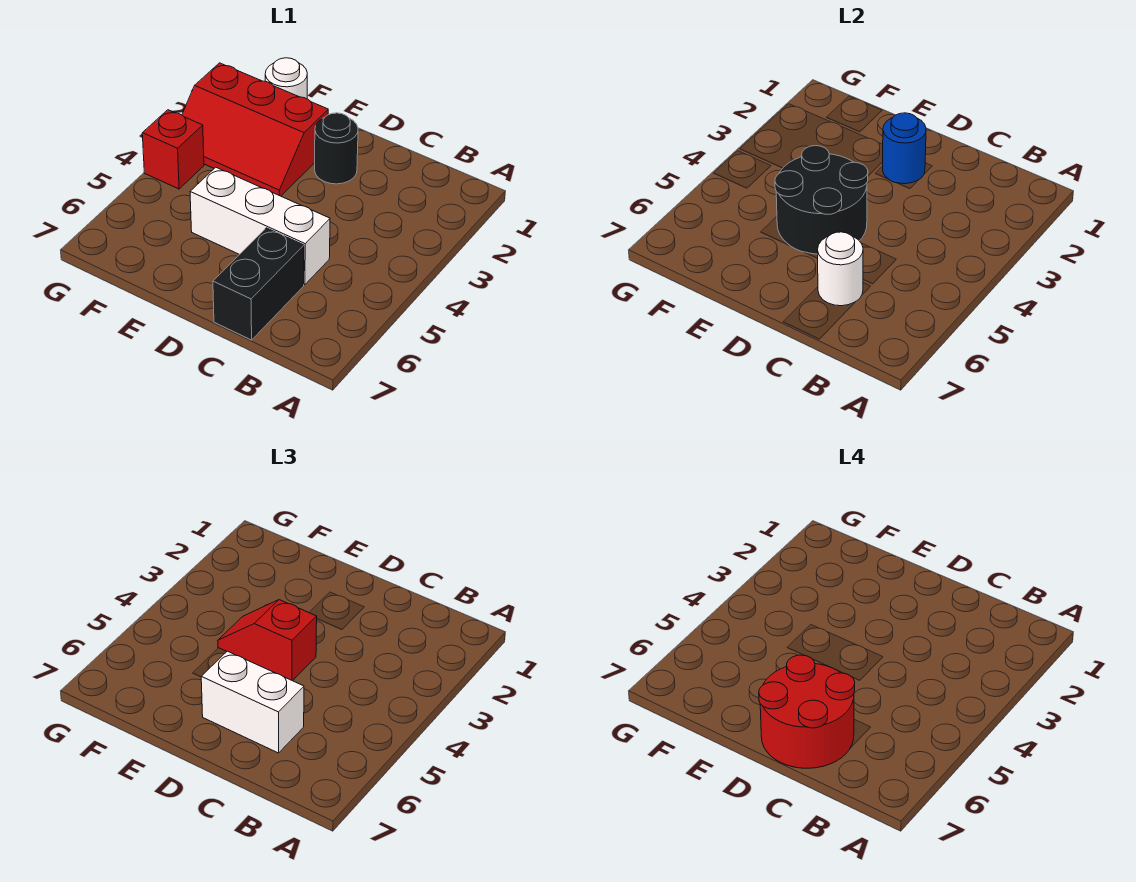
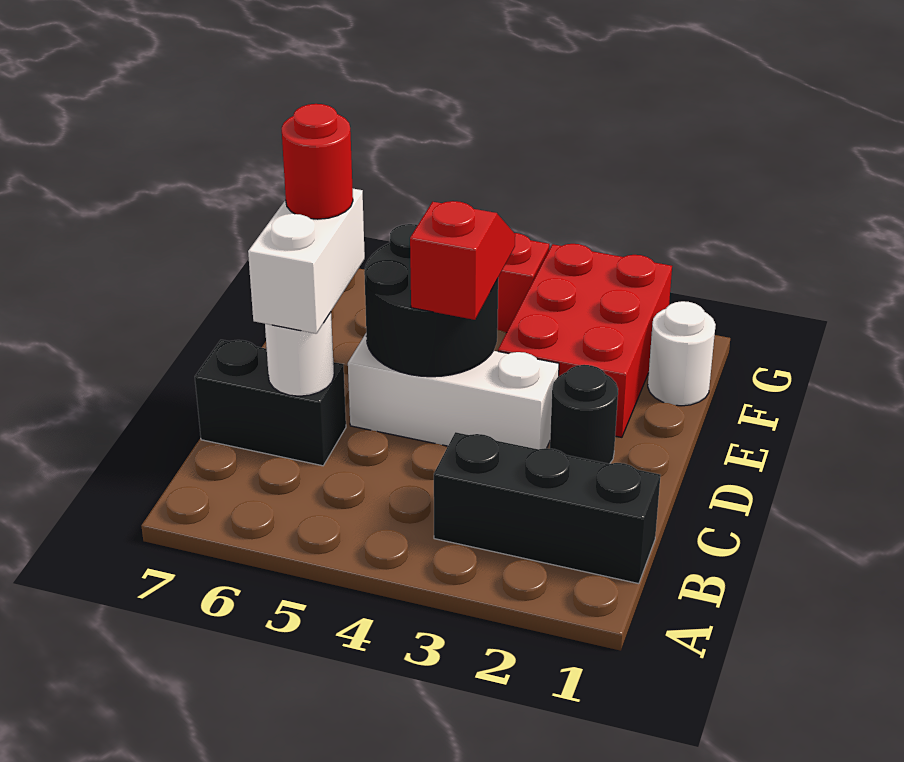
none -> black 1x3 brick [434,432,660,584]
white 1x3 brick [190,167,330,285] -> white 1x3 brick turned to [348,334,559,449]
red 2x2 round brick [759,655,855,768] -> red 1x1 round brick [282,104,353,219]
blue 1x1 round brick [883,113,926,184] -> none
red 2x3 slope [182,63,328,196] -> red 2x3 brick [498,244,672,437]

